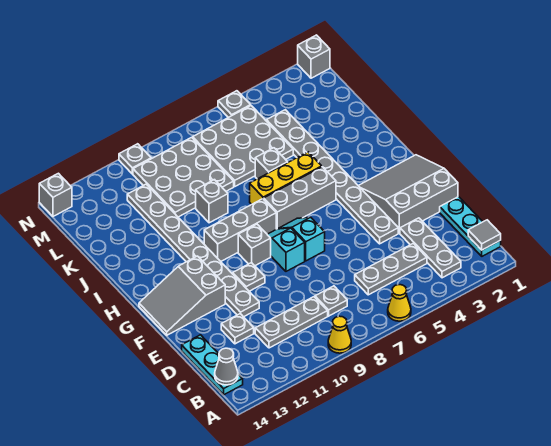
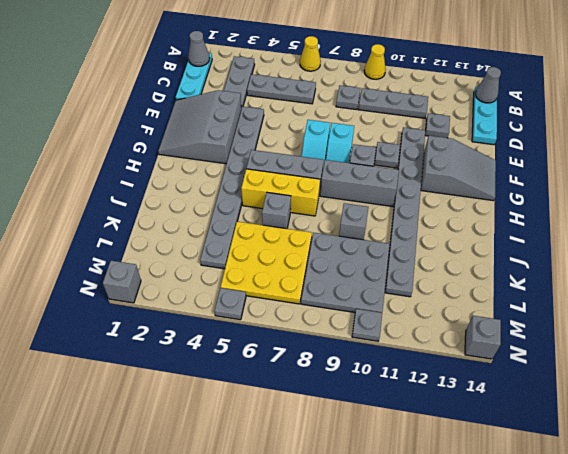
grey 1x1 tile [468,220,501,250] -> grey 1x1 cone [188,31,210,66]
grey 3x3 slope [358,155,458,233] -> grey 3x3 slope turned to [158,90,241,164]
grey 3x3 plate [193,106,293,186] -> yellow 3x3 plate [221,222,312,304]

